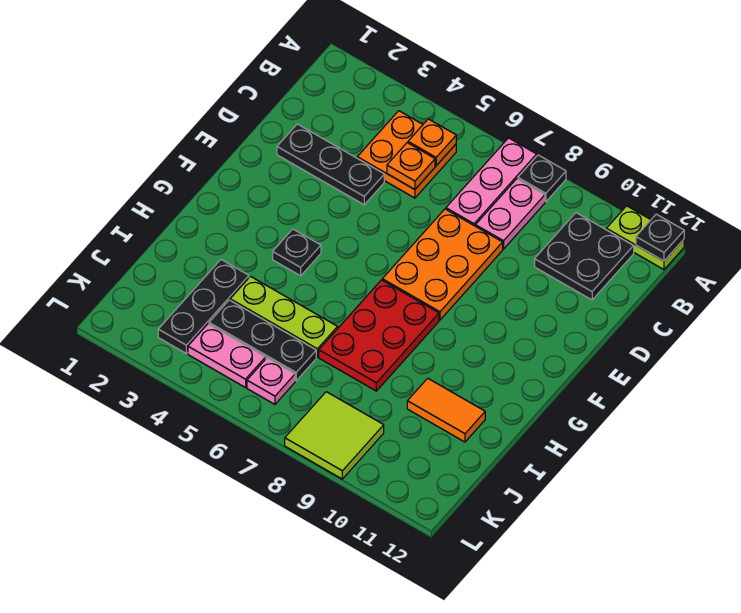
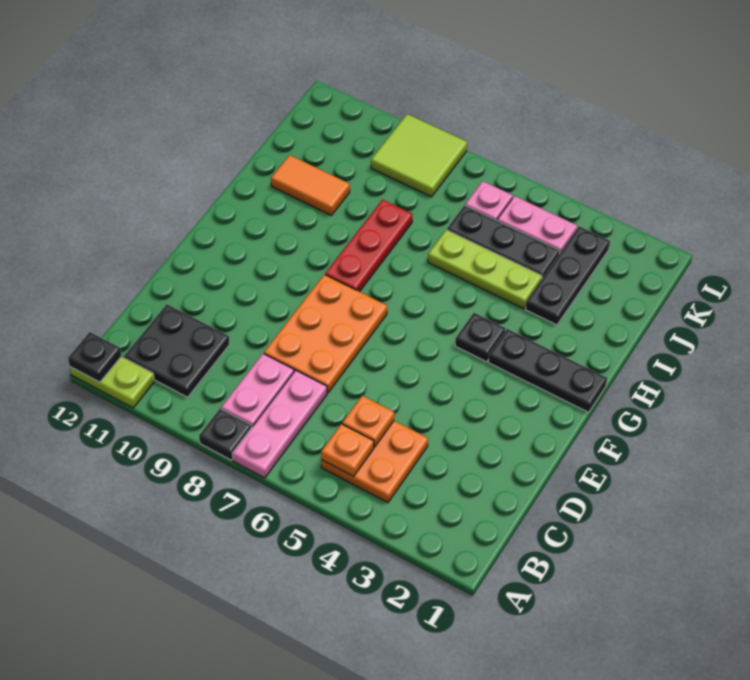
black 1x3 plate [277,124,384,205] -> black 1x3 plate moved to [488,329,607,412]
red 2x3 plate [319,280,439,391] -> red 1x3 plate [325,200,413,292]

